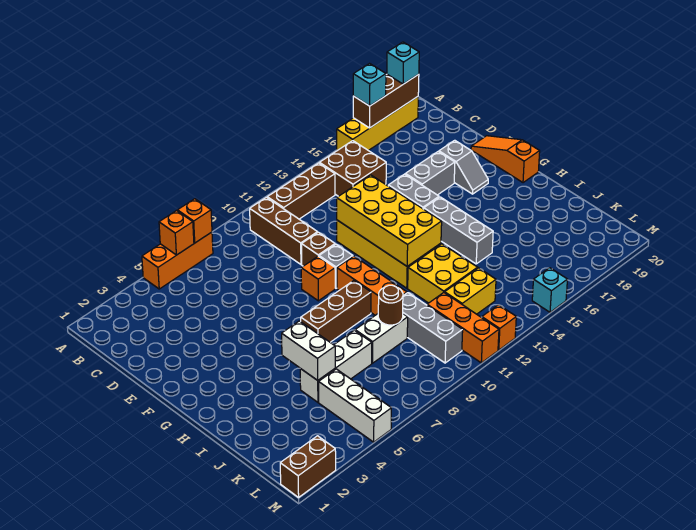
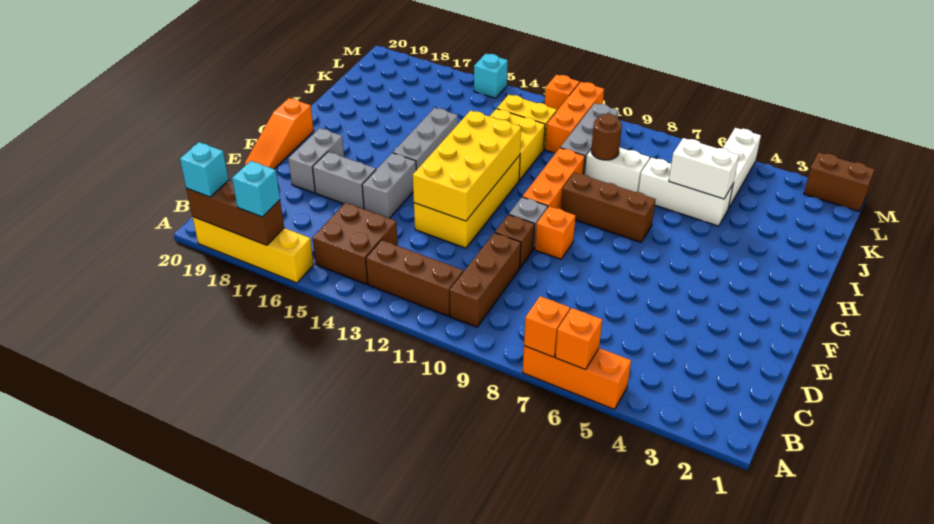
grey 1x2 slope [439,140,488,194] -> grey 1x2 brick [288,128,344,193]
white 1x2 brick [282,321,335,380] -> white 1x2 brick turned to [669,138,739,199]

